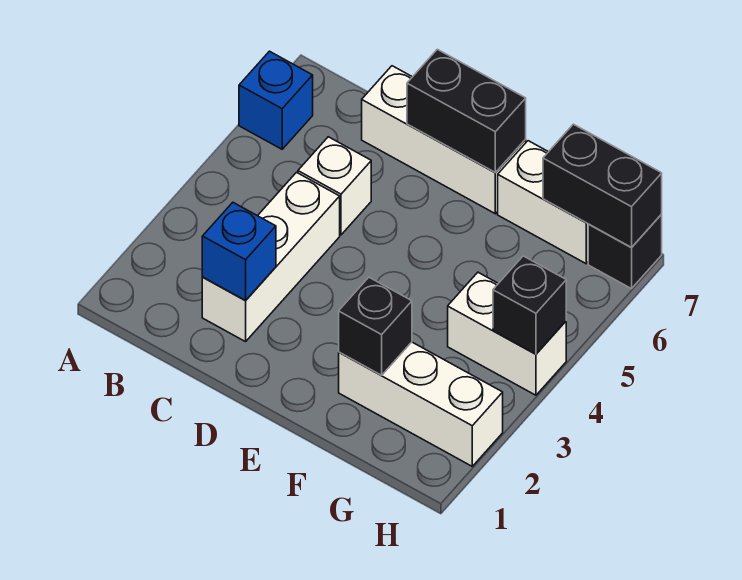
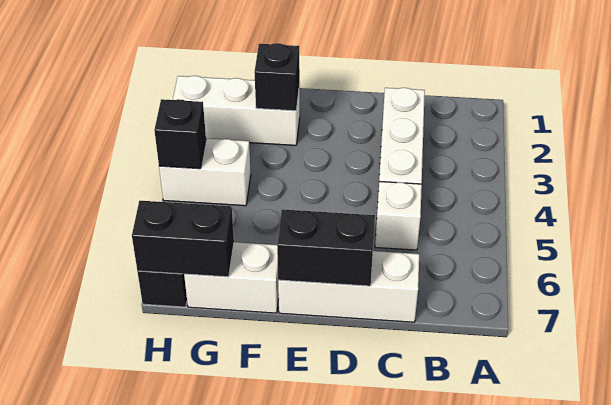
blue 1x1 brick [239,51,313,149] -> none
blue 1x1 brick [202,203,276,300] -> none

